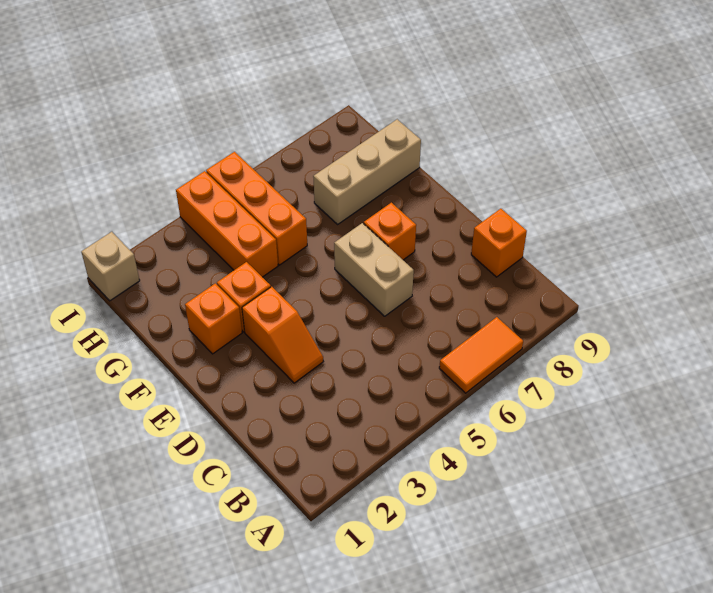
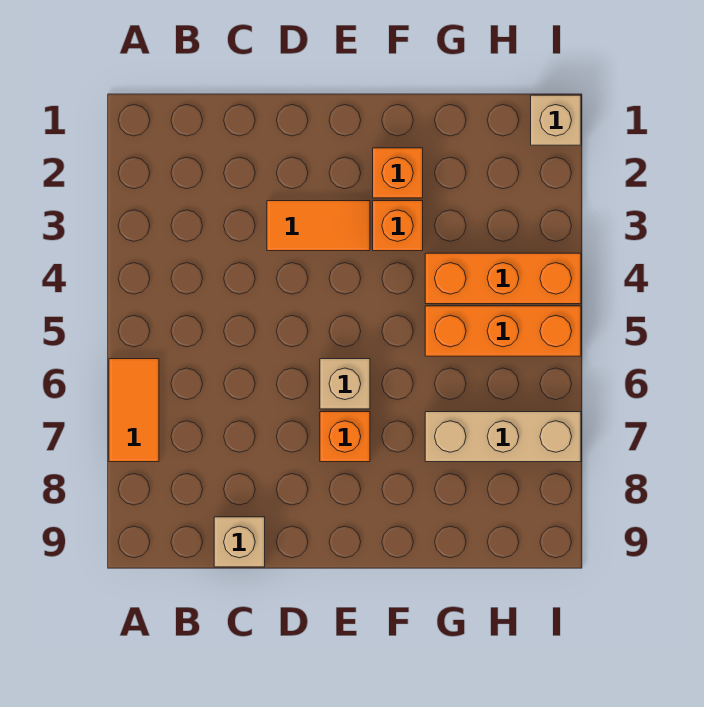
orange 1x1 brick [471,209,527,277] -> tan 1x1 brick [214,517,265,567]
orange 1x2 slope [242,287,323,383] -> orange 1x2 tile [267,201,370,251]
tan 1x2 brick [334,223,414,316] -> tan 1x1 brick [320,359,370,409]
tan 1x3 brick [313,119,421,224] -> tan 1x3 brick turned to [425,412,581,462]

